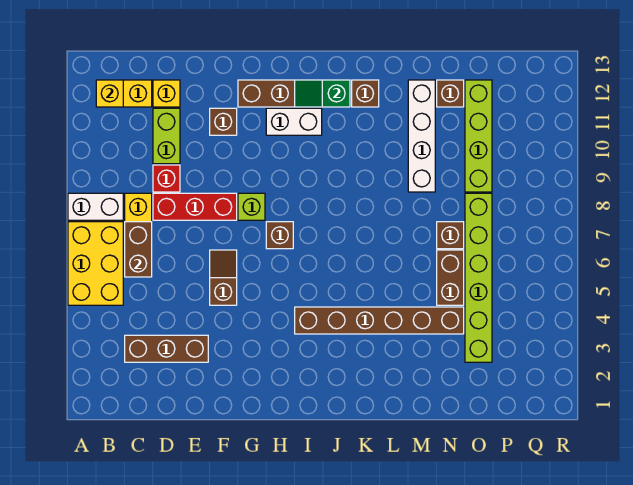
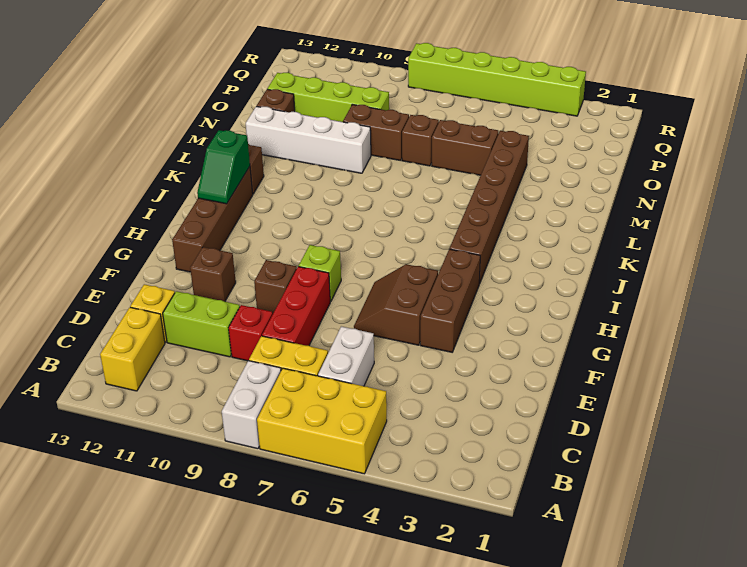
yellow 1x1 brick [96,80,123,107] -> none
brown 1x3 brick [125,335,208,362] -> brown 1x3 brick moved to [420,249,480,352]
brown 1x2 brick [125,222,152,277] -> brown 1x2 brick moved to [343,104,409,161]
brown 1x2 slope [210,250,237,305] -> brown 2x2 slope [354,264,438,345]
brown 1x1 brick [266,222,293,249] -> brown 1x1 brick moved to [254,260,297,313]
white 1x2 brick [266,108,322,135] -> white 1x2 brick moved to [318,326,374,386]
lime 1x6 brick [465,193,492,362] -> lime 1x6 brick moved to [408,43,586,116]

